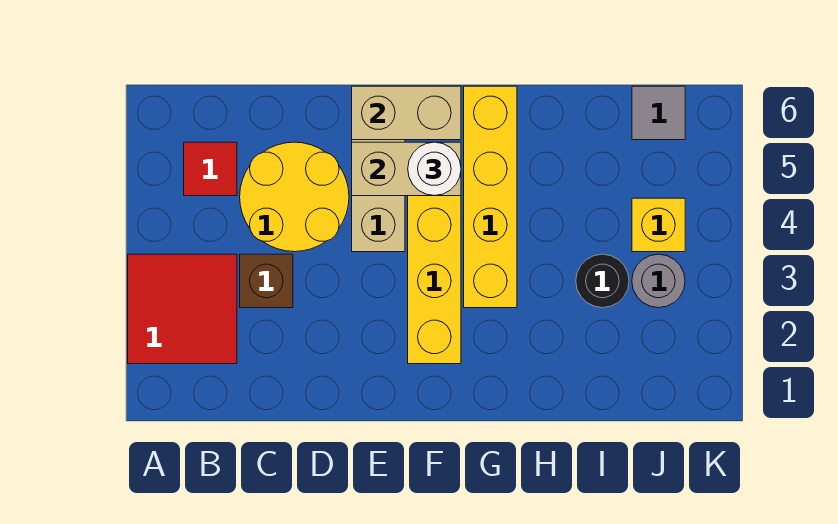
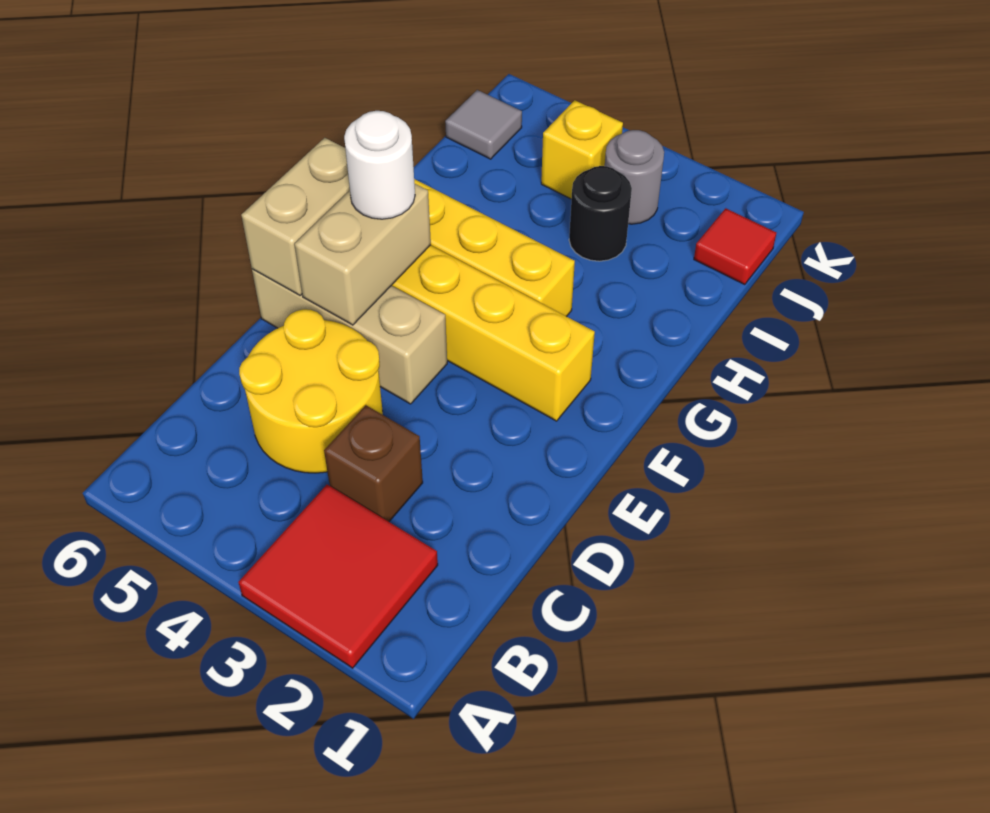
red 1x1 tile [184,142,237,196] -> red 1x1 tile moved to [694,208,776,285]

